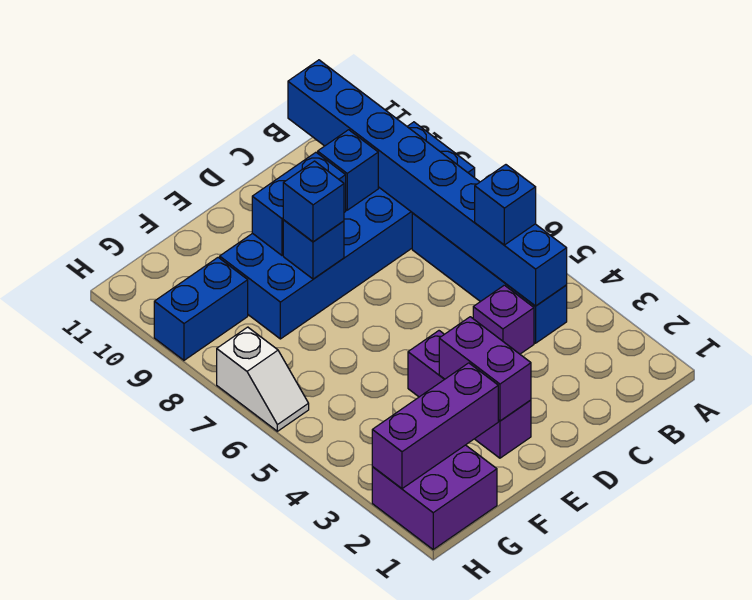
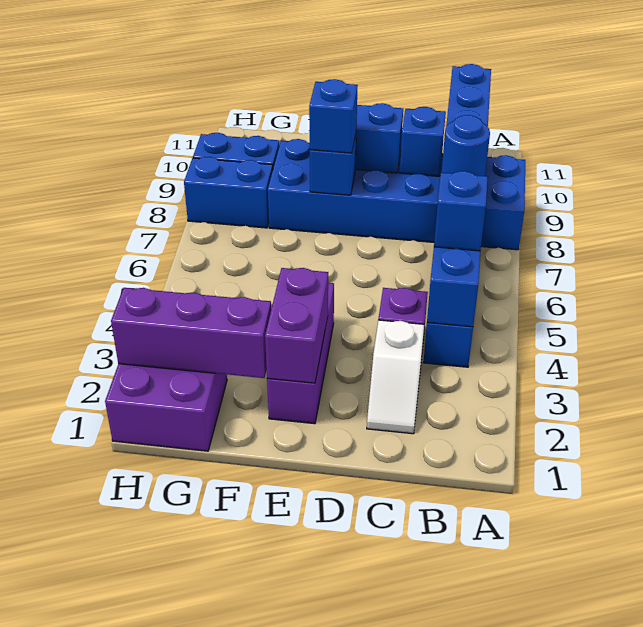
none -> blue 1x1 round brick [442,115,490,176]
none -> blue 1x2 brick [184,157,273,228]
white 1x2 slope [217,327,309,431] -> white 1x2 slope moved to [367,320,424,434]

